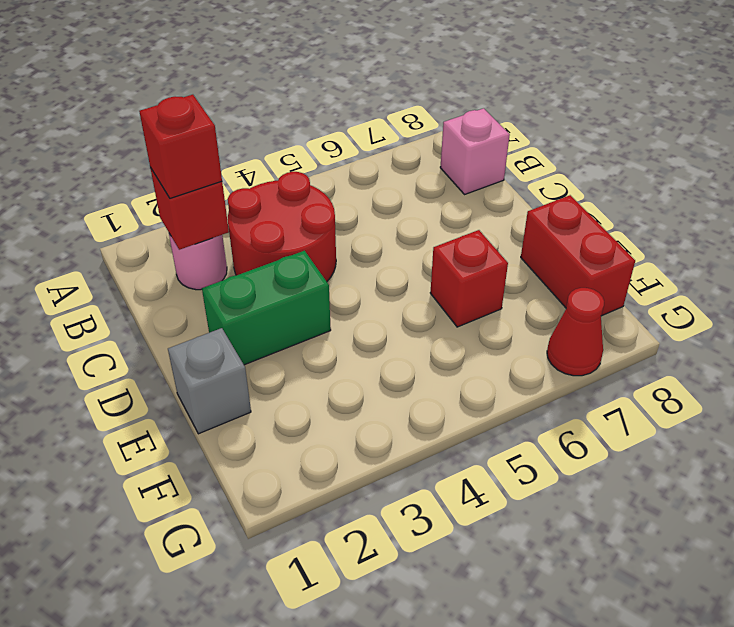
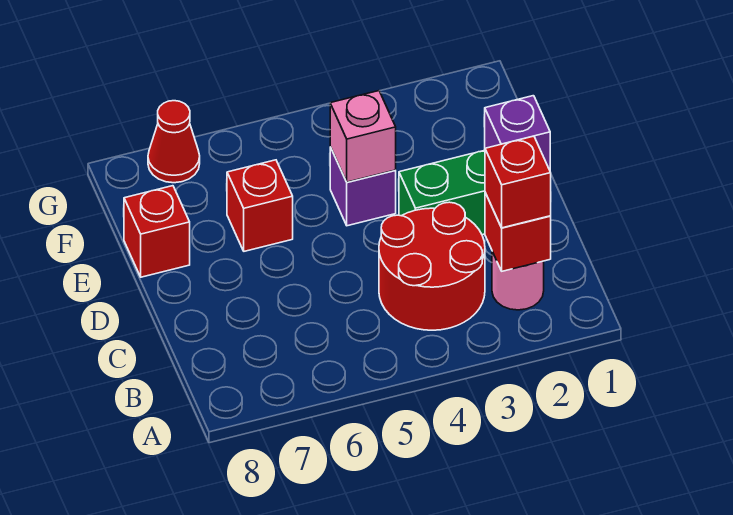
pink 1x1 brick [440,108,510,194] -> pink 1x1 brick moved to [330,91,396,182]
grey 1x1 brick [168,328,251,434] -> purple 1x1 brick [485,96,550,170]
none -> purple 1x1 brick [330,147,396,226]
red 1x2 brick [521,195,635,316] -> red 1x1 brick [124,186,190,277]

